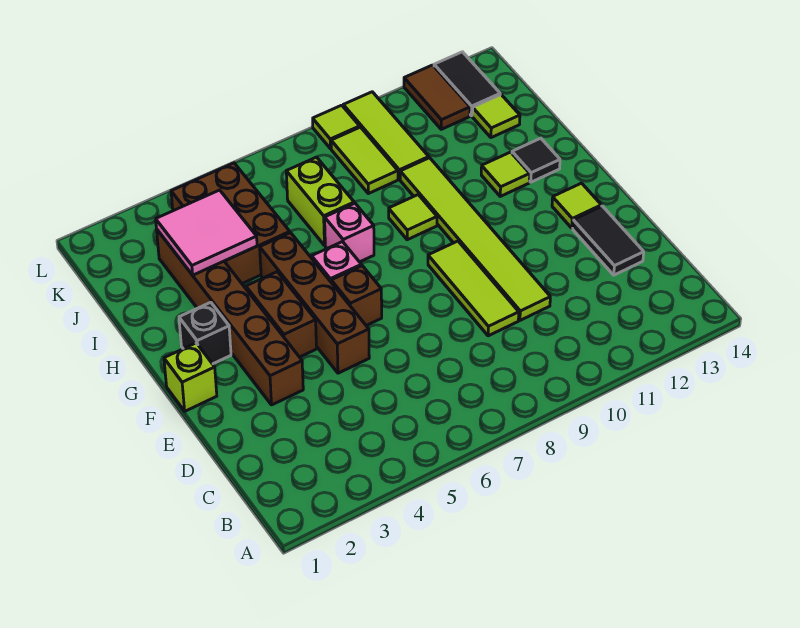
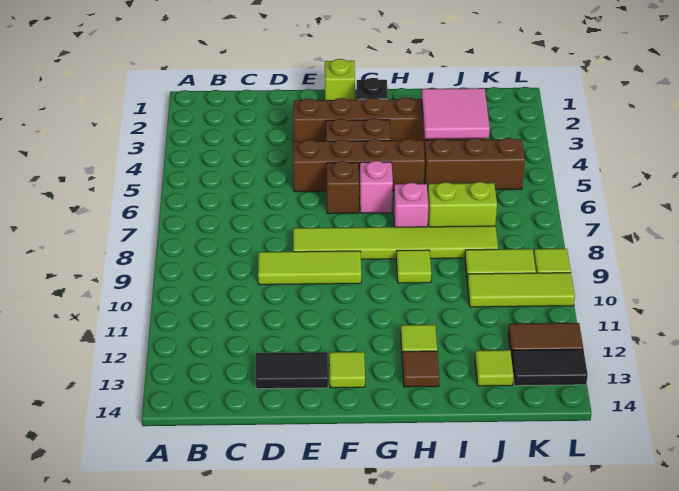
lime 1x6 tile [400,158,550,320] -> lime 1x6 tile moved to [293,226,498,259]
black 1x1 tile [512,138,560,182] -> brown 1x1 tile [402,351,439,387]
brown 2x3 brick [171,163,290,283] -> brown 1x3 brick [424,138,525,190]

